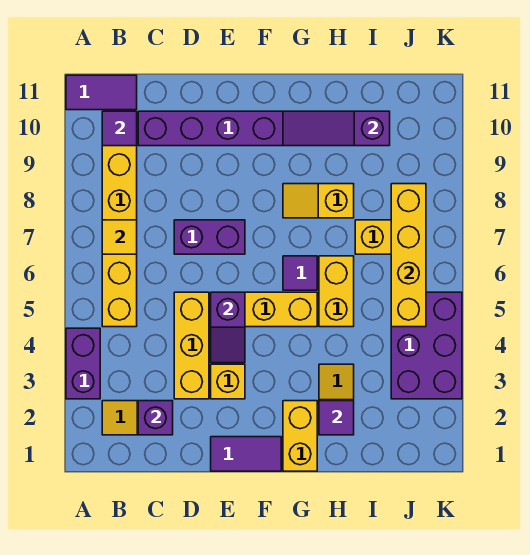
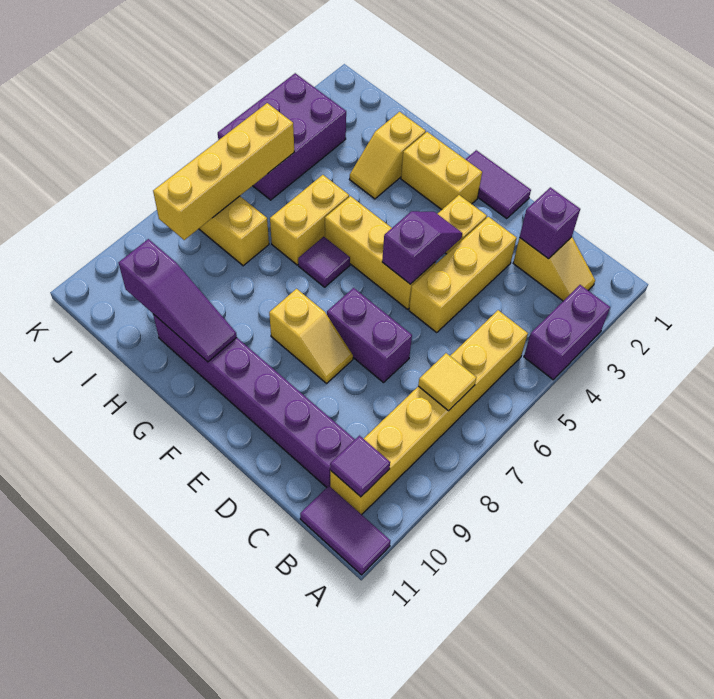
yellow 1x2 brick [283,401,317,471] -> yellow 1x2 brick turned to [401,132,482,210]
yellow 1x2 slope [283,184,354,218] -> yellow 1x2 slope moved to [269,289,353,383]
purple 1x1 tile [319,401,354,435] -> none

